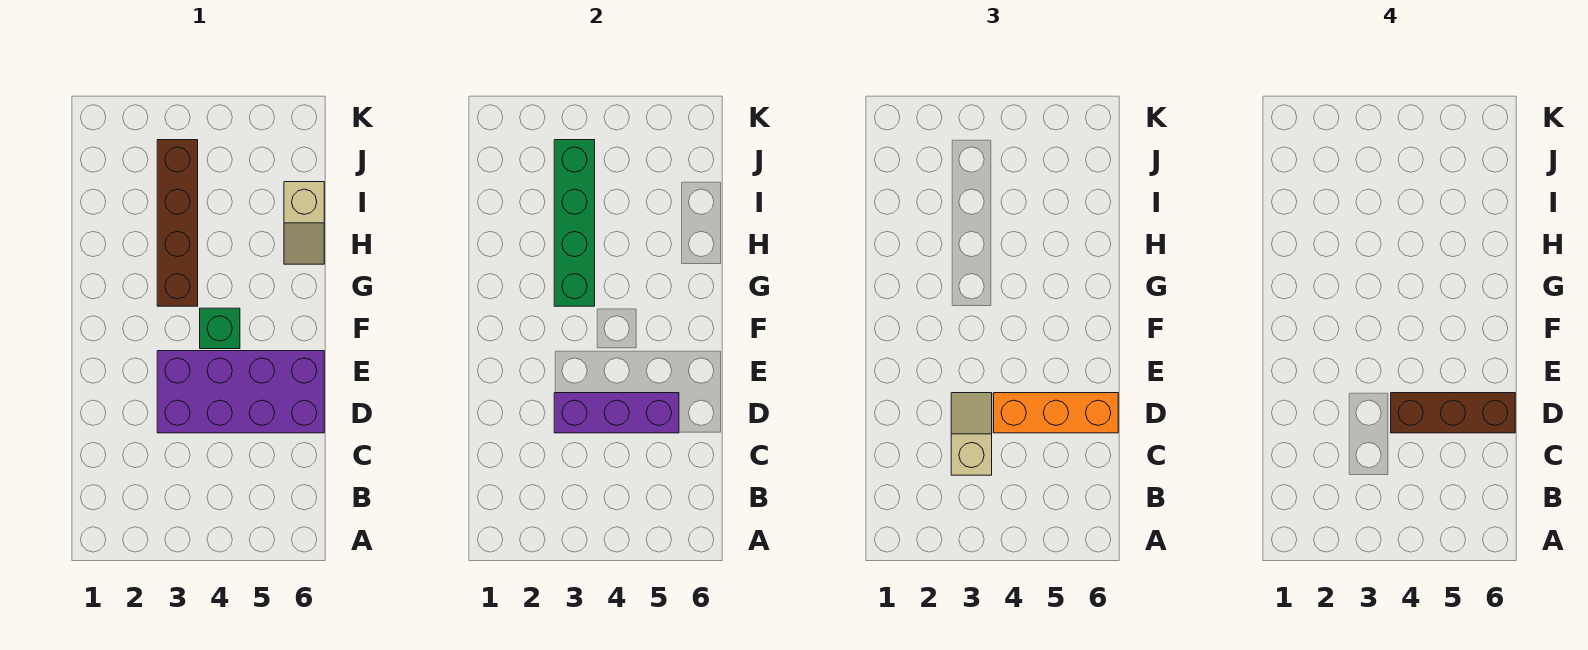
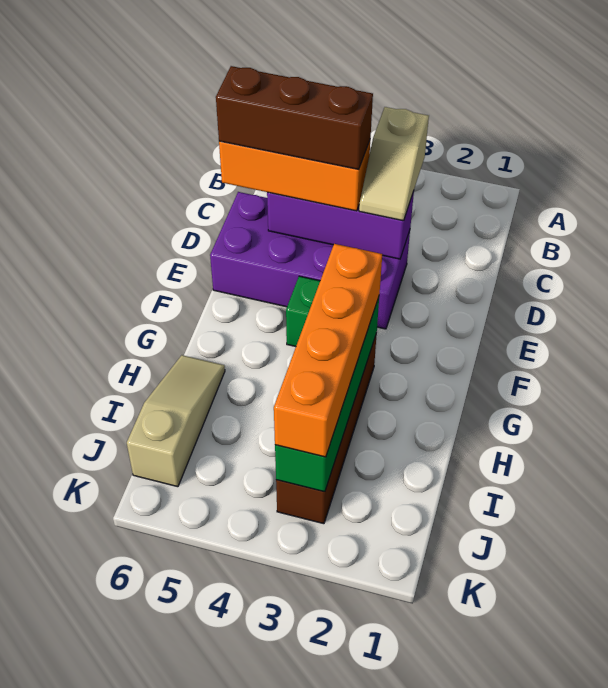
none -> orange 1x4 brick [274,244,382,457]
tan 1x2 slope [284,182,324,264] -> tan 1x3 slope [127,355,225,487]

